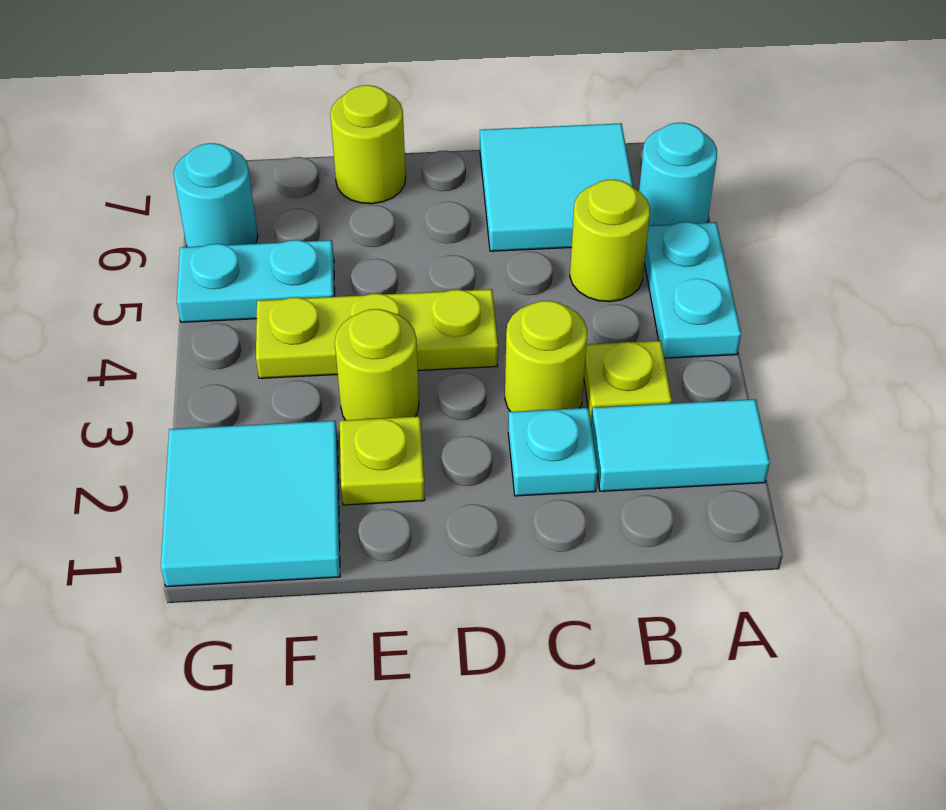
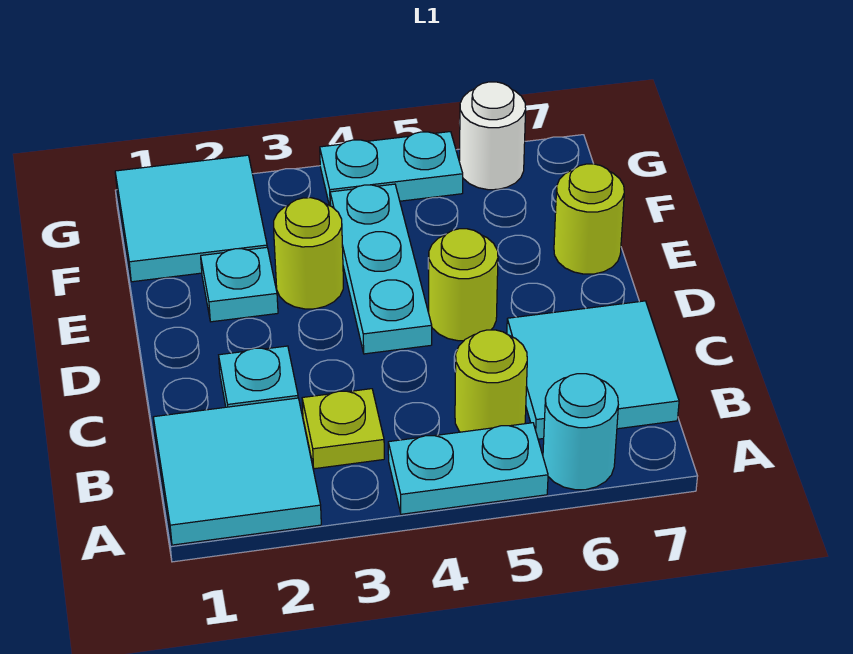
cyan 1x2 tile [591,399,770,491] -> cyan 2x2 tile [153,398,321,545]
lime 1x1 round brick [505,301,587,412] -> lime 1x1 round brick moved to [428,229,498,341]
lime 1x3 plate [256,289,498,378] -> cyan 1x3 plate [330,184,432,354]
lime 1x1 plate [340,416,425,505] -> cyan 1x1 plate [201,247,278,322]
cyan 1x2 plate [177,240,335,322] -> cyan 1x2 plate turned to [320,132,463,206]
cyan 1x1 round brick [174,143,258,247] -> white 1x1 round brick [459,82,526,190]

